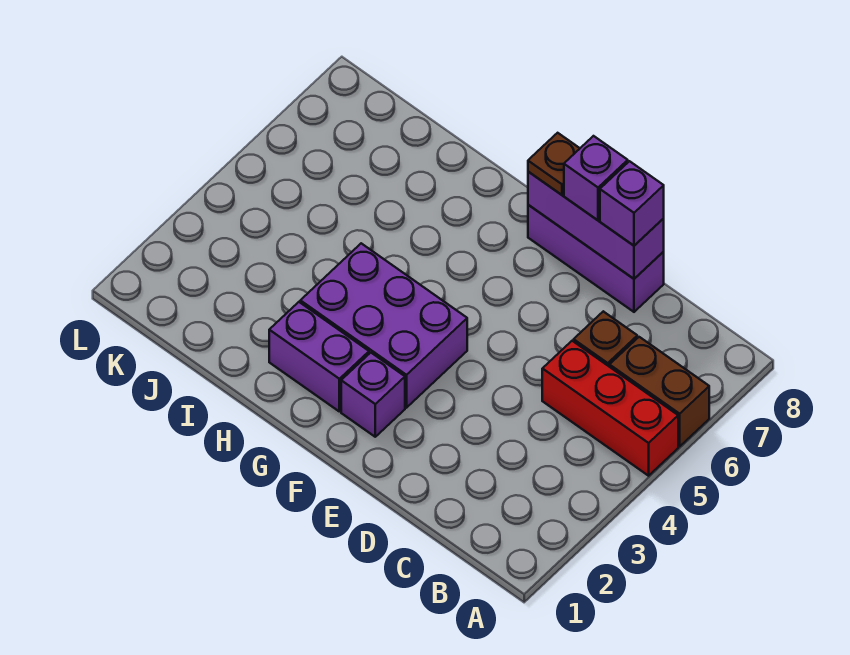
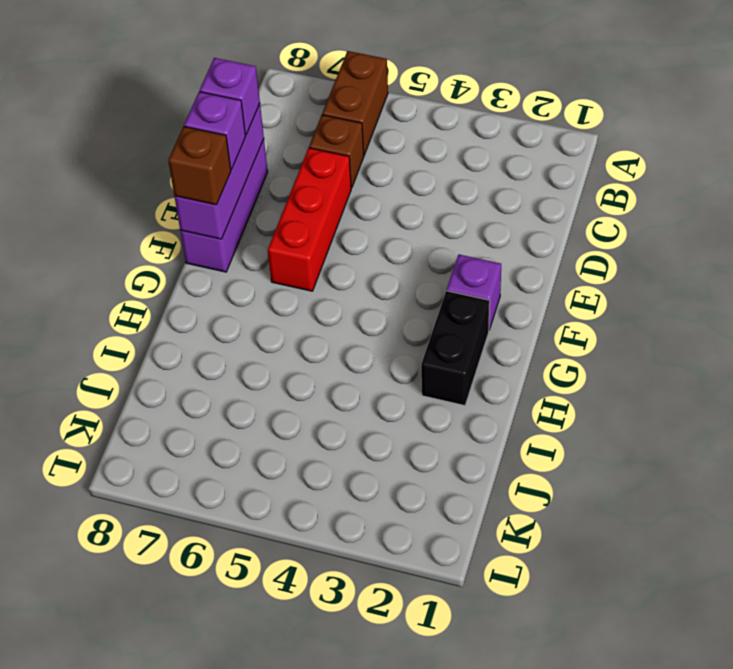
red 1x3 brick [542,341,678,476] -> red 1x3 brick moved to [268,148,351,291]
purple 2x3 brick [300,243,467,408] -> none
brown 1x1 plate [528,133,580,195] -> brown 1x1 brick [168,126,231,205]
purple 1x2 brick [269,302,369,411] -> black 1x2 brick [421,291,490,406]

